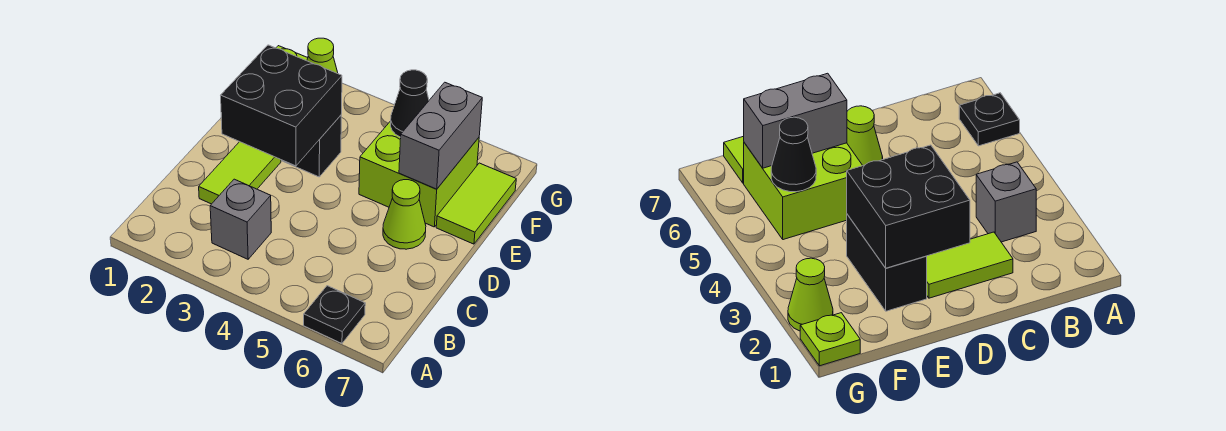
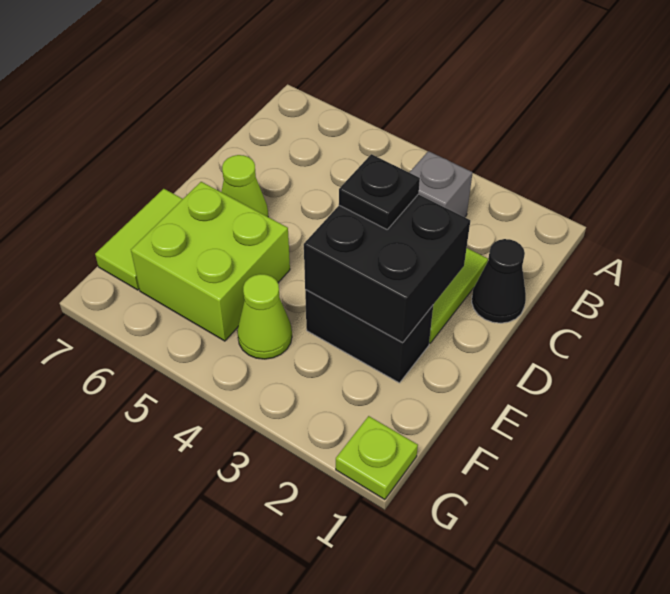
black 1x1 plate [304,286,365,343] -> black 1x1 plate moved to [339,154,420,229]
grey 1x2 brick [399,82,482,189] -> none
black 1x1 cone [391,70,429,137] -> black 1x1 cone moved to [472,239,526,323]
lime 1x1 cone [307,38,338,74] -> lime 1x1 cone moved to [237,274,292,359]

